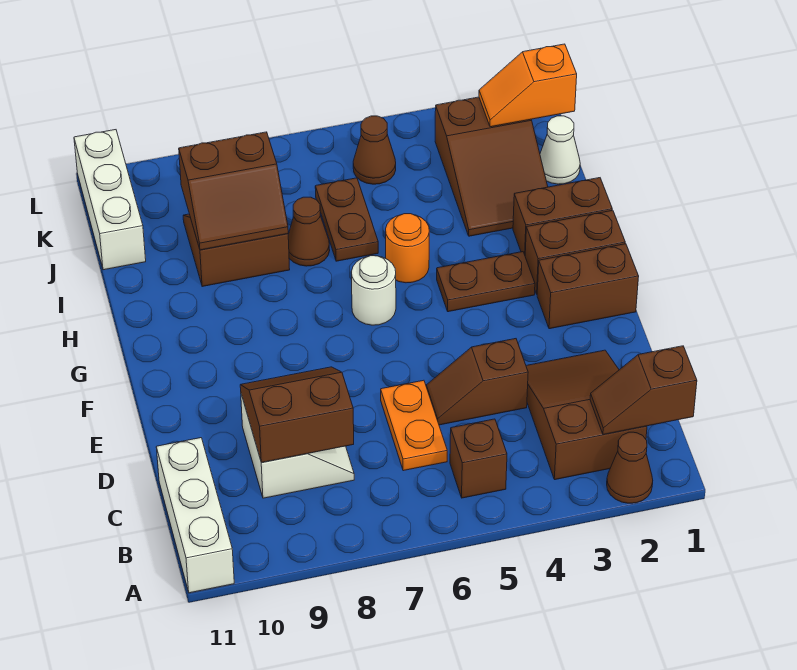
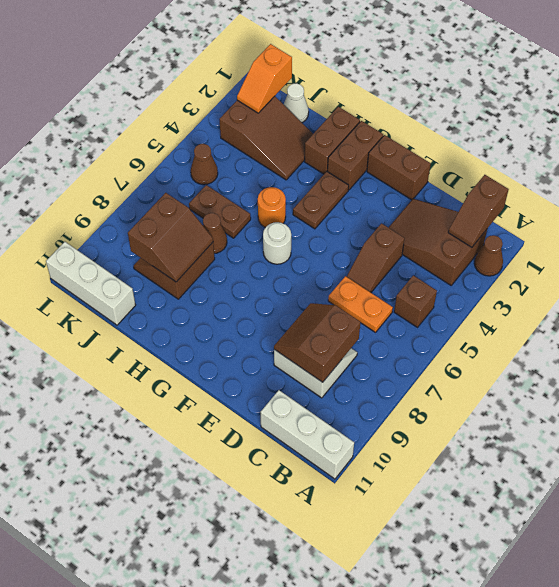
brown 1x2 brick [537,244,639,329] -> brown 1x2 brick turned to [367,135,431,200]

